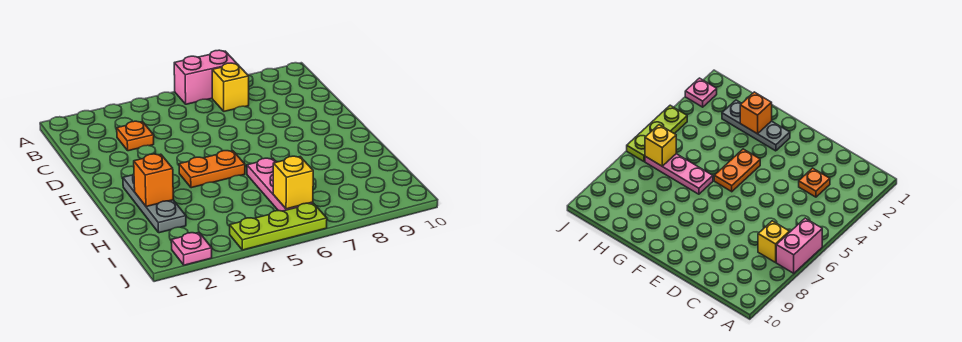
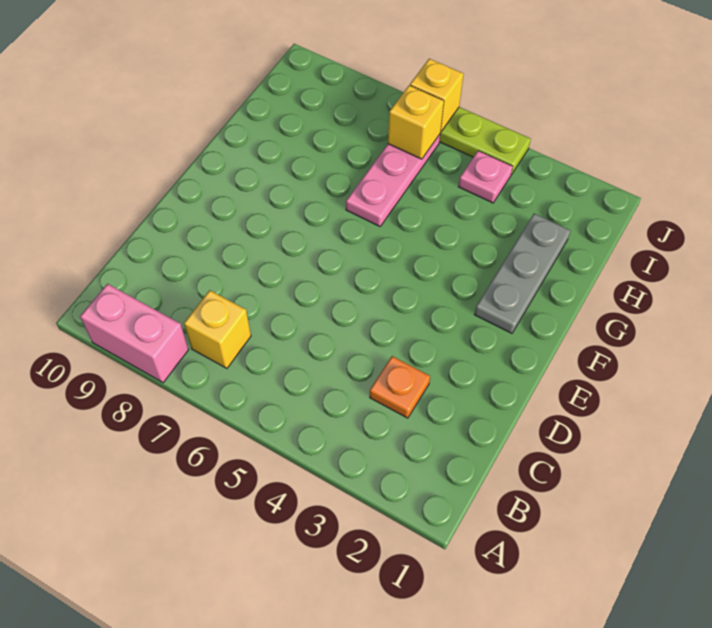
pink 1x2 brick [174,50,237,104] -> pink 1x2 brick moved to [80,284,189,383]
orange 1x2 plate [179,151,245,188] -> none
orange 1x1 brick [134,154,173,207] -> none
pink 1x1 plate [171,233,212,265] -> pink 1x1 plate moved to [458,151,513,203]
none -> yellow 1x1 brick [410,59,464,131]

